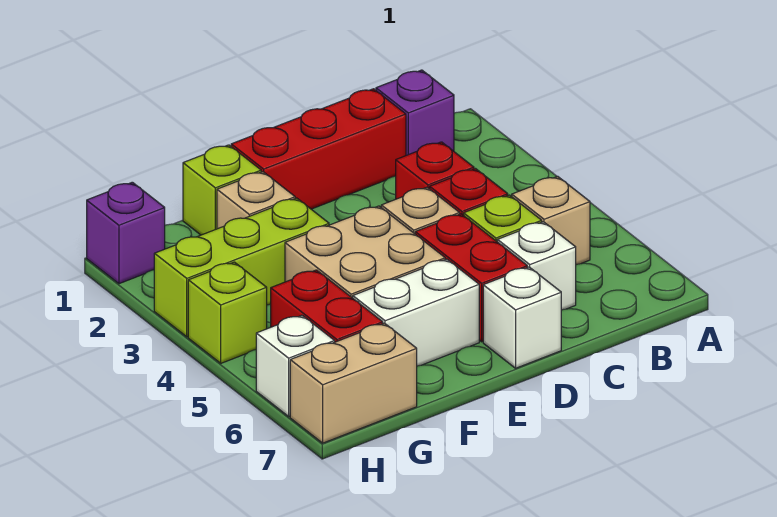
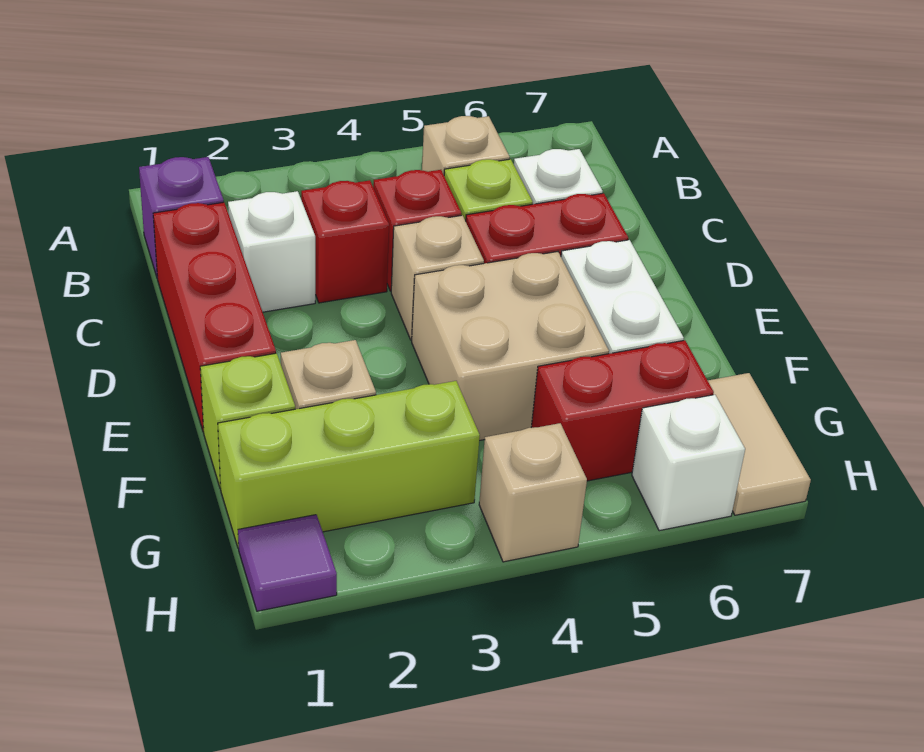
white 1x1 brick [483,267,561,368] -> white 1x1 brick moved to [228,191,315,312]
lime 1x3 brick [154,198,329,337] -> lime 1x3 brick turned to [218,381,480,548]
tan 1x2 brick [290,323,417,443] -> tan 1x2 tile [708,373,811,515]
purple 1x1 brick [87,182,165,284] -> purple 1x1 tile [238,515,337,611]
lime 1x1 brick [188,262,267,363] -> tan 1x1 brick [479,423,587,562]

